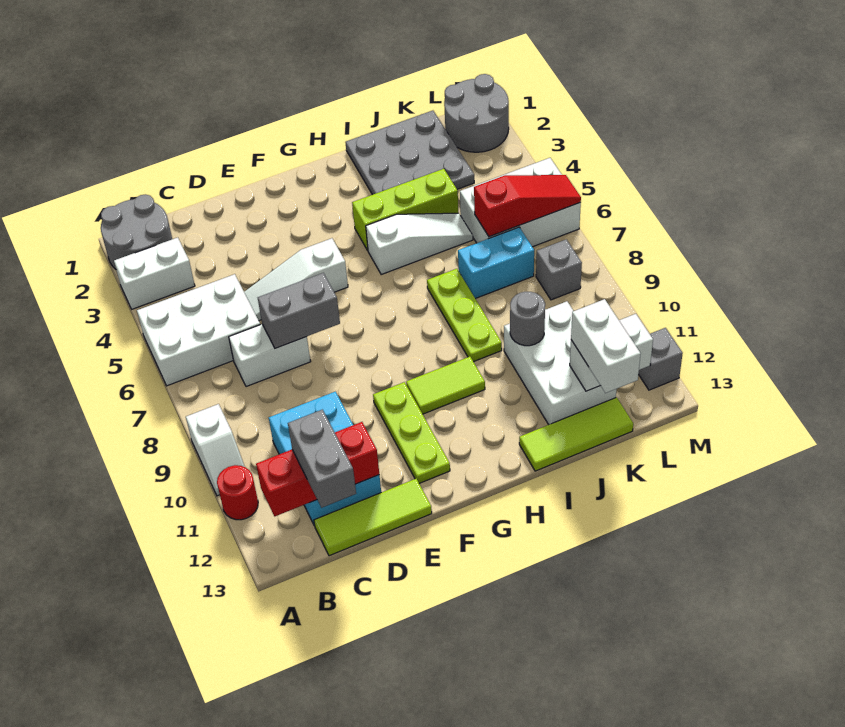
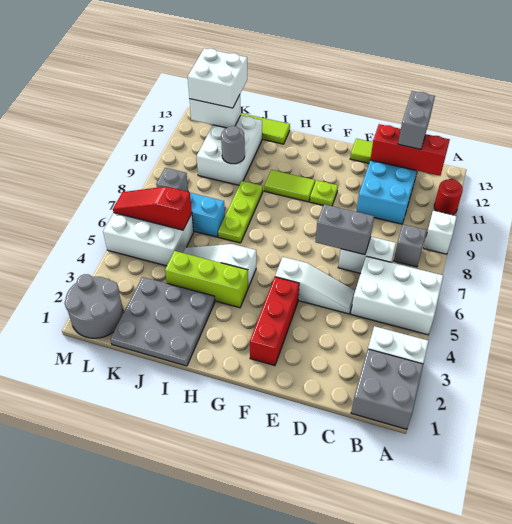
grey 2x2 round brick [101,194,172,269] -> grey 2x2 brick [351,349,423,429]
none -> red 1x3 brick [250,277,299,366]
lime 1x3 plate [373,382,450,483] -> lime 1x1 plate [310,180,338,206]
white 1x2 brick [571,299,641,393] -> white 2x2 brick [188,48,247,108]
grey 1x1 brick [638,328,683,390] -> grey 1x1 brick moved to [394,224,427,267]

